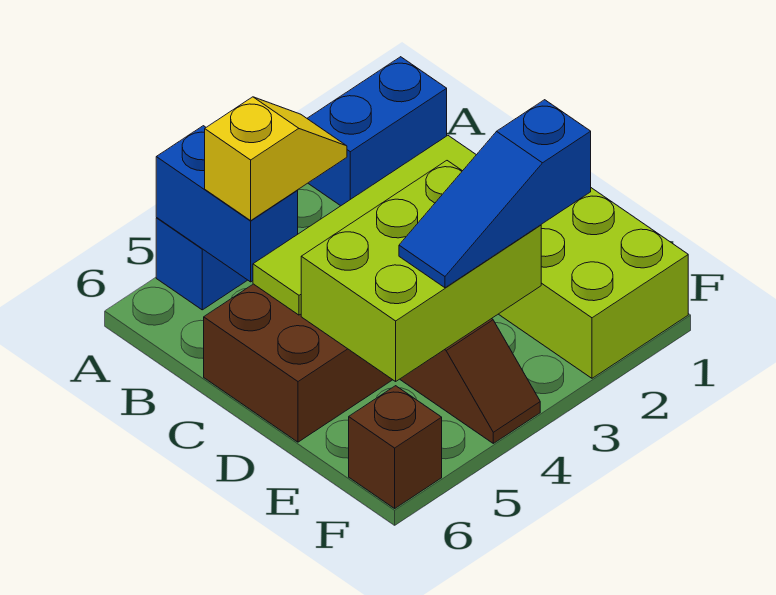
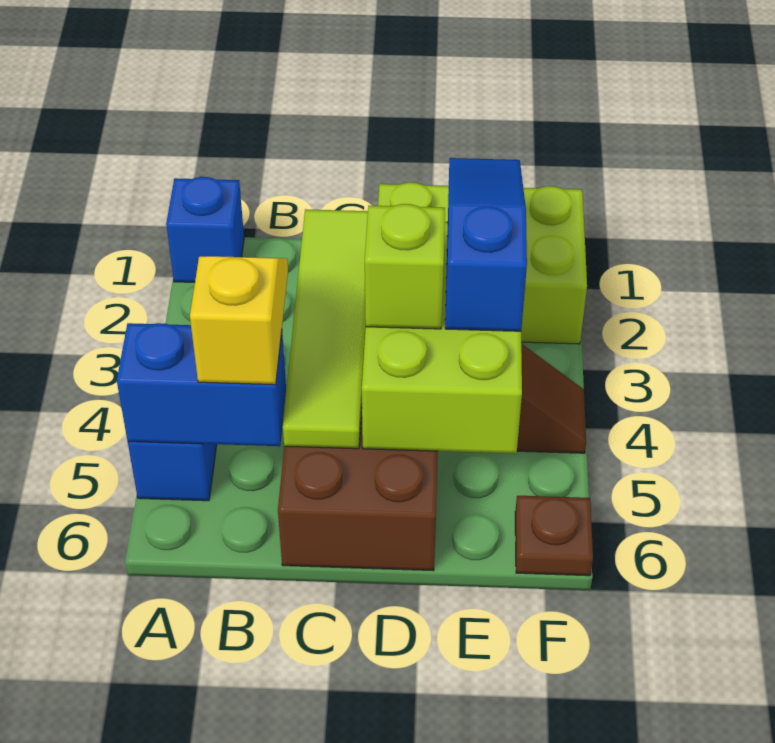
blue 1x2 brick [307,57,447,206] -> blue 1x1 brick [166,177,244,282]
none -> lime 1x1 brick [365,204,445,329]
blue 1x3 slope [399,100,591,288] -> blue 1x3 slope turned to [445,158,527,331]
brown 1x1 brick [349,386,442,508] -> brown 1x1 plate [515,496,593,576]

